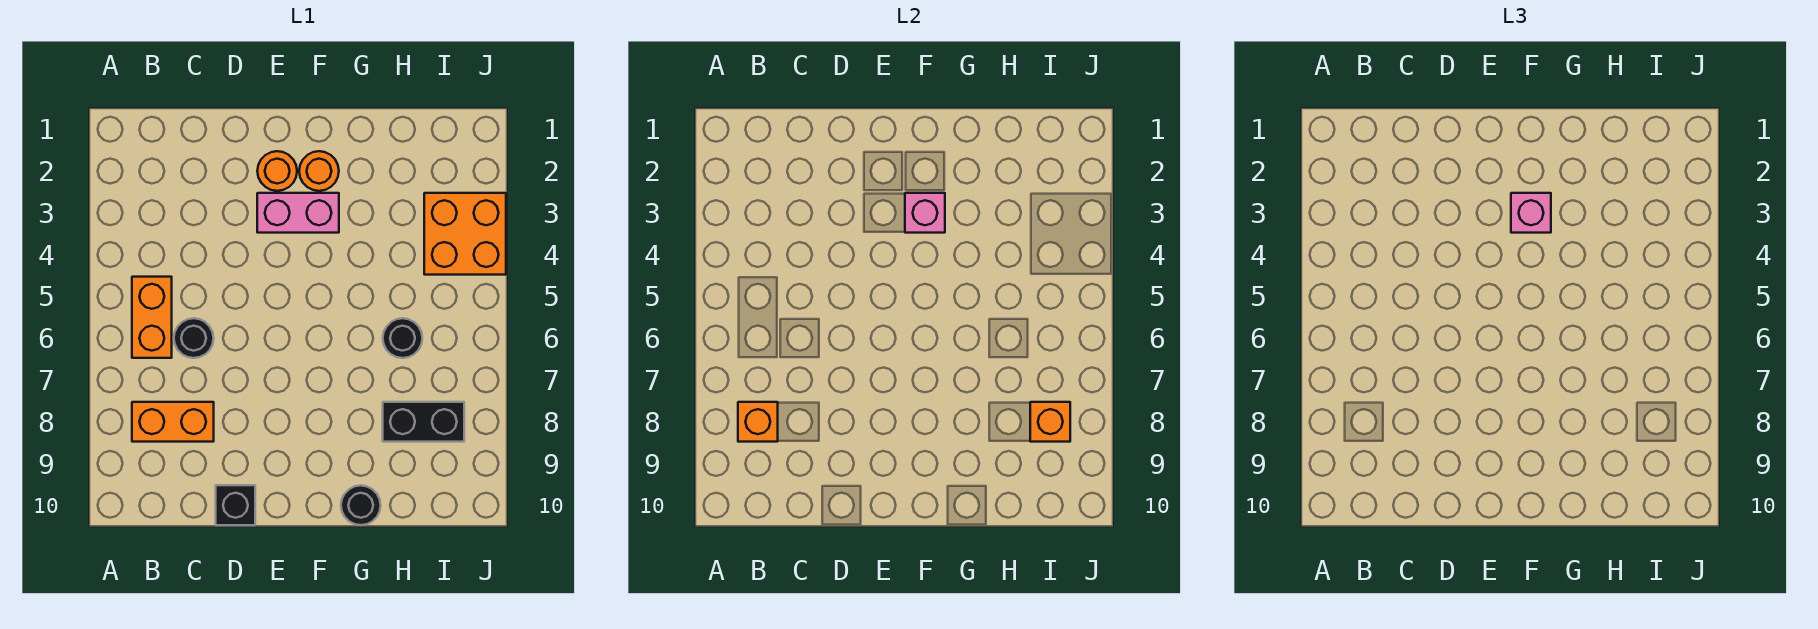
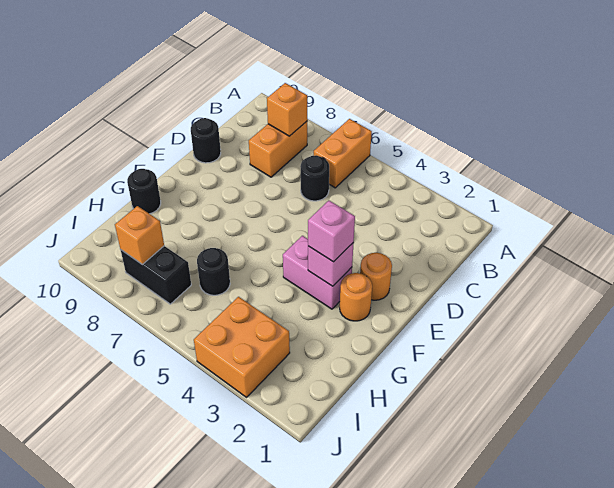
orange 1x2 brick [132,277,172,358] -> orange 1x2 brick turned to [314,119,372,188]
black 1x1 brick [216,485,255,525] -> black 1x1 round brick [191,118,221,163]
pink 1x2 brick [257,193,339,233] -> pink 1x2 brick turned to [283,236,352,309]
black 1x2 brick [383,402,464,442] -> black 1x2 brick turned to [121,246,191,304]

